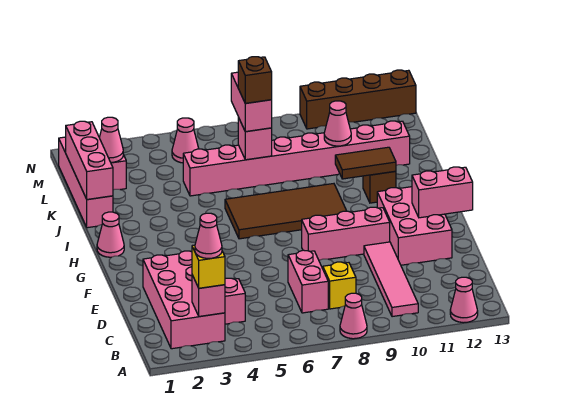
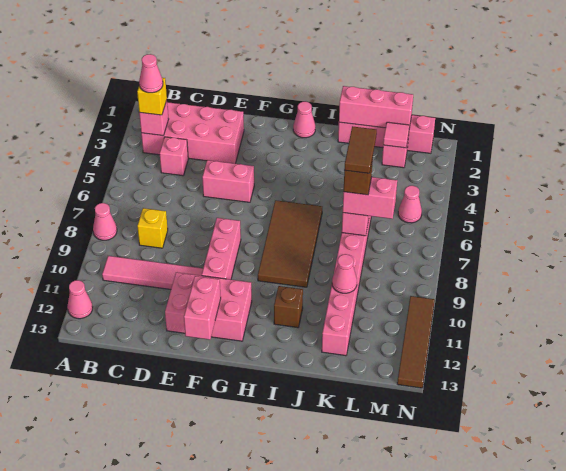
pink 1x2 brick [288,250,328,313] -> pink 1x2 brick moved to [202,160,254,202]
brown 1x2 tile [335,147,396,179] -> brown 1x2 tile moved to [344,126,377,173]
pink 1x1 cone [99,117,123,162] -> pink 1x1 tile [383,122,409,148]
brown 1x4 brick [300,70,416,129] -> brown 1x4 tile [397,296,435,388]

